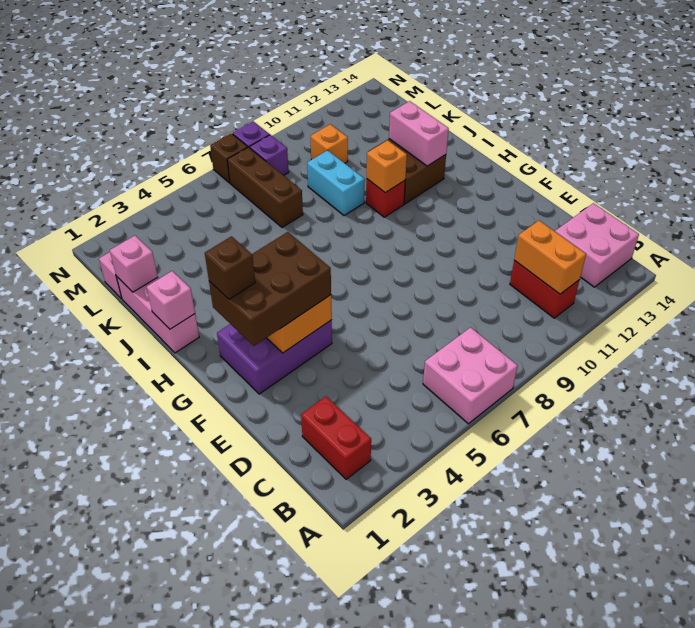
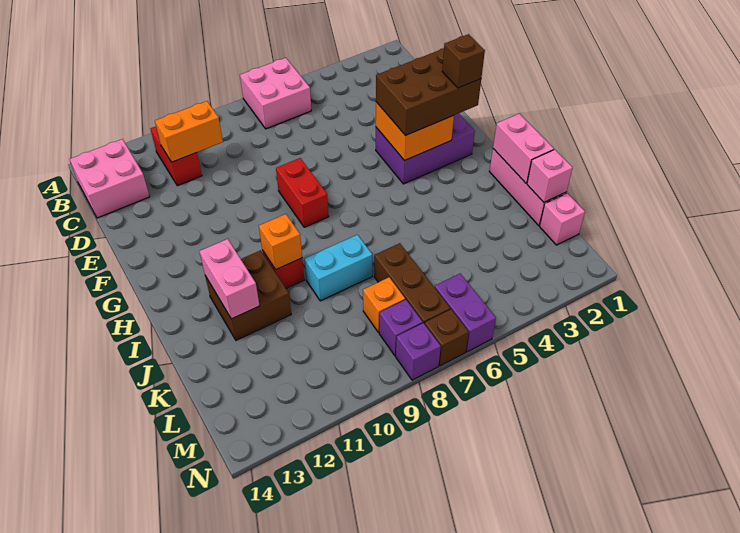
red 1x2 brick [301,397,371,479] -> red 1x2 brick moved to [276,158,329,227]
orange 1x2 brick [514,221,586,294] -> orange 1x2 brick turned to [155,101,223,162]
pink 1x1 brick [147,271,195,329] -> pink 1x2 brick [493,114,554,183]
cyan 1x2 brick [307,150,365,216] -> cyan 1x2 brick turned to [304,235,372,301]
orange 1x1 brick [311,124,348,163] -> orange 1x1 brick moved to [363,277,405,333]
none -> purple 1x2 brick [435,274,496,352]

